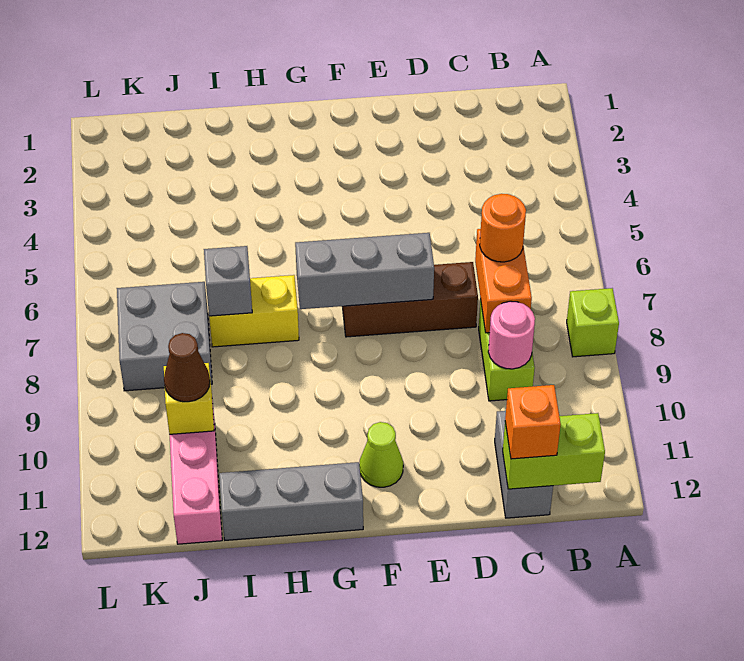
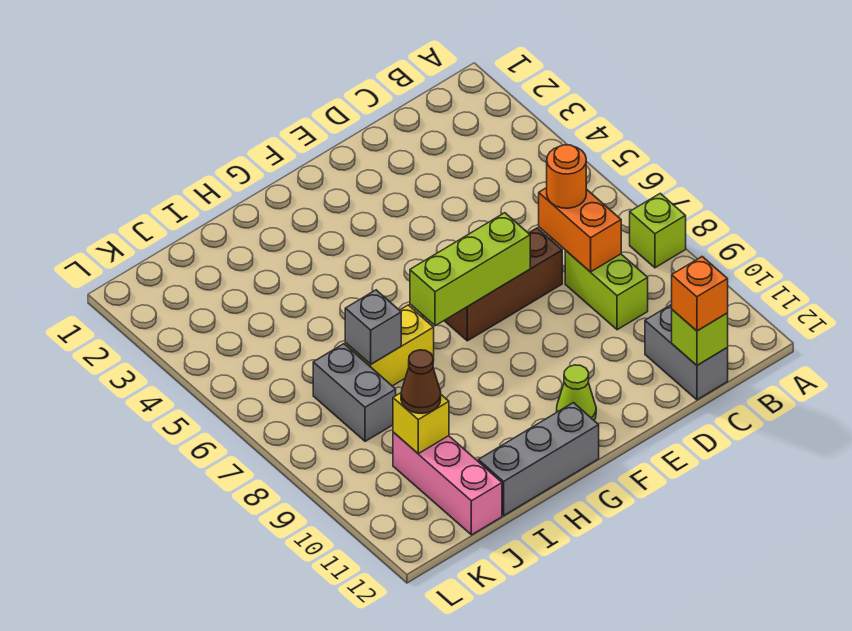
lime 1x2 brick [503,413,605,489] -> lime 1x1 brick [672,310,728,365]
pink 1x1 round brick [488,301,535,369] -> none
grey 1x3 brick [295,233,434,309] -> lime 1x3 brick [410,213,530,326]
grey 2x2 brick [117,282,212,391] -> grey 1x2 brick [313,344,396,441]

